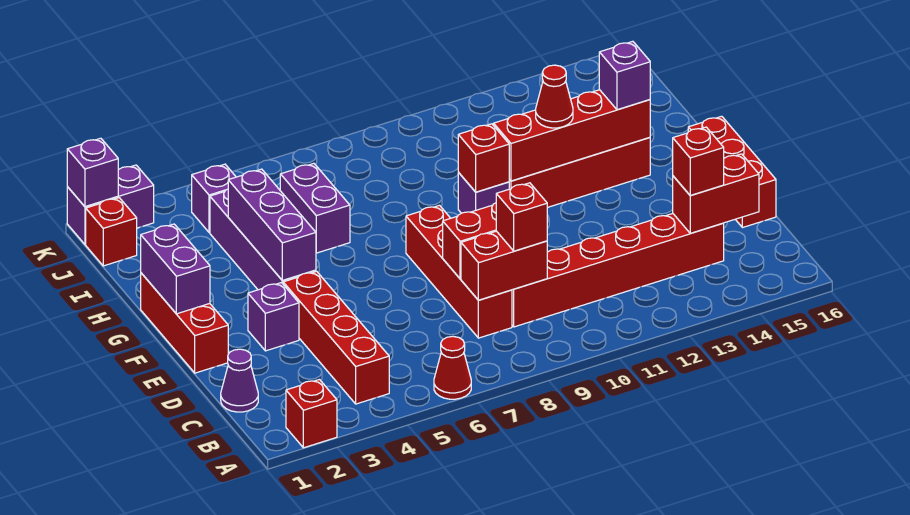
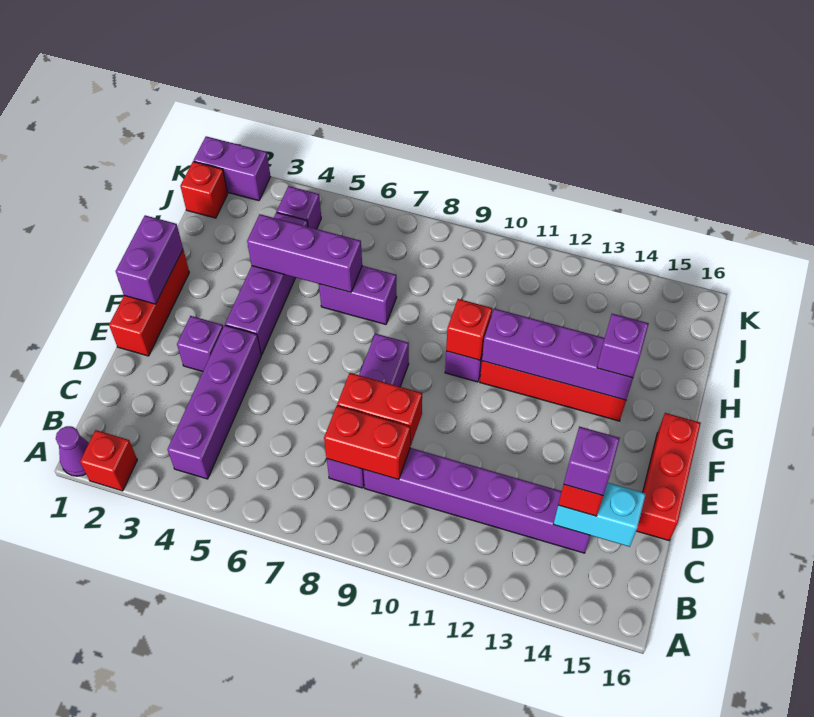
red 1x1 cone [434,336,471,399] -> none
red 1x4 brick [283,271,389,404] -> purple 1x4 brick [167,325,261,479]
purple 1x1 cone [221,349,258,412] -> purple 1x1 cone moved to [56,426,89,476]
red 1x4 brick [406,205,512,338] -> purple 1x4 brick [327,334,409,488]
red 1x6 brick [512,214,724,327] -> purple 1x6 brick [363,448,590,553]
red 1x1 brick [496,183,547,251] -> none
red 1x2 brick [673,154,759,233] -> cyan 1x2 brick [553,483,646,547]
purple 1x3 brick [228,169,316,280] -> purple 1x3 brick turned to [247,214,362,292]
red 1x4 brick [494,90,650,181] -> purple 1x4 brick [482,309,633,400]
red 1x1 cone [536,65,573,128] -> none
purple 1x2 brick [280,163,350,253] -> purple 1x2 brick turned to [319,266,397,324]
purple 1x1 brick [67,138,118,207] -> purple 1x1 brick moved to [564,427,620,496]

